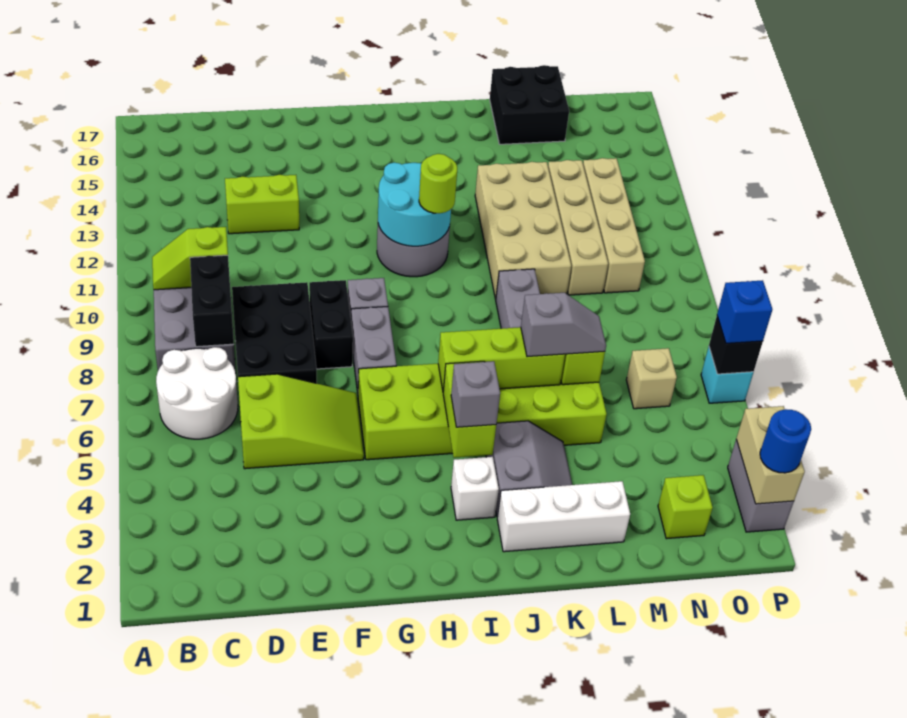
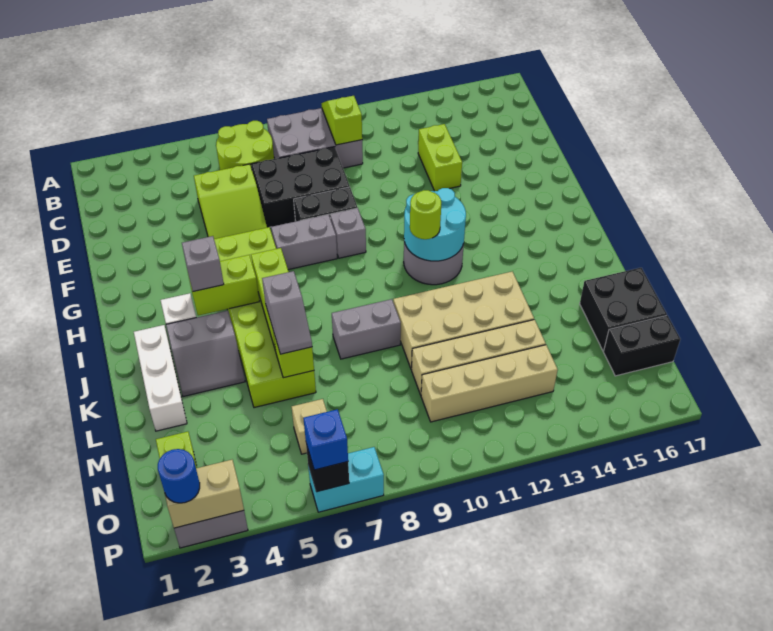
white 2x2 round brick [156,347,238,439] -> lime 2x2 round brick [216,121,274,170]
black 1x2 brick [190,255,234,347] -> black 1x2 brick moved to [604,315,680,376]
cyan 1x1 brick [701,347,753,403] -> cyan 1x2 brick [308,447,384,512]

